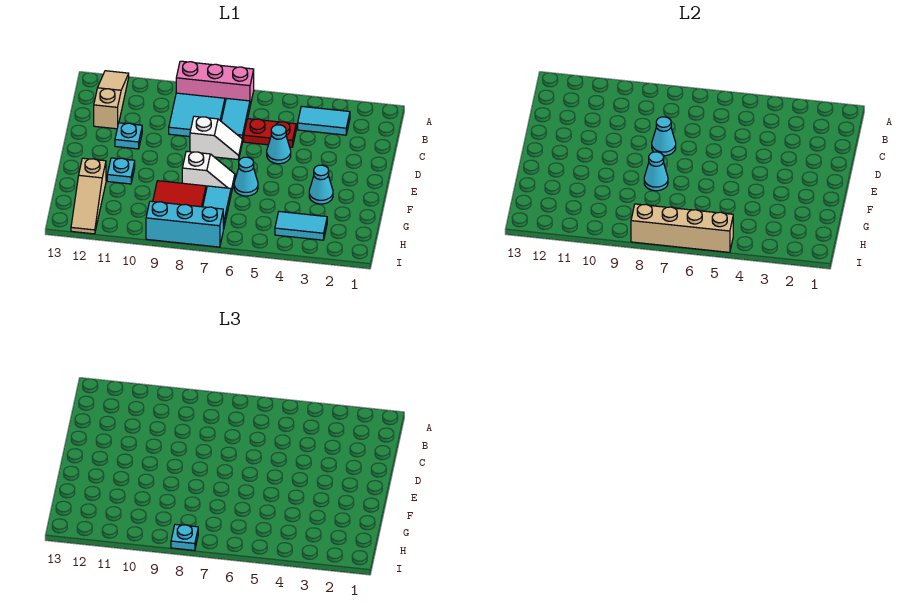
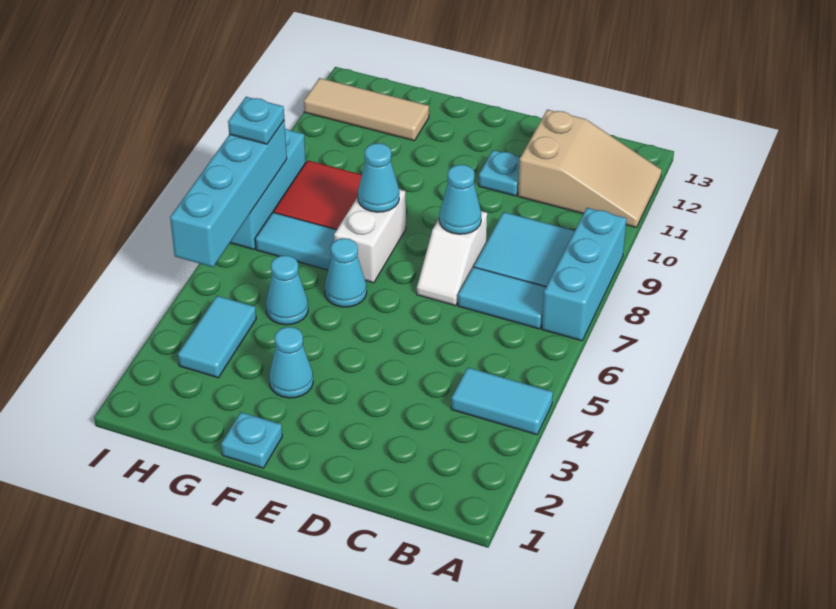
pink 1x3 brick [176,61,254,106] -> cyan 1x3 brick [542,208,627,341]
tan 1x3 slope [94,71,129,129] -> tan 2x3 slope [518,110,662,228]
cyan 1x2 tile [298,106,350,135] -> cyan 1x2 tile turned to [451,368,553,435]
red 1x2 plate [244,119,296,147] -> none
cyan 1x1 cone [267,125,291,164] -> cyan 1x1 cone moved to [266,255,308,325]
white 1x2 slope [182,151,235,193] -> white 1x2 brick [334,189,406,283]
cyan 1x1 plate [107,158,135,184] -> cyan 1x1 plate moved to [221,412,282,468]
tan 1x3 slope [71,158,106,234] -> tan 1x3 tile [304,78,429,141]
tan 1x4 brick [631,204,733,252] -> cyan 1x4 brick [170,120,287,267]

